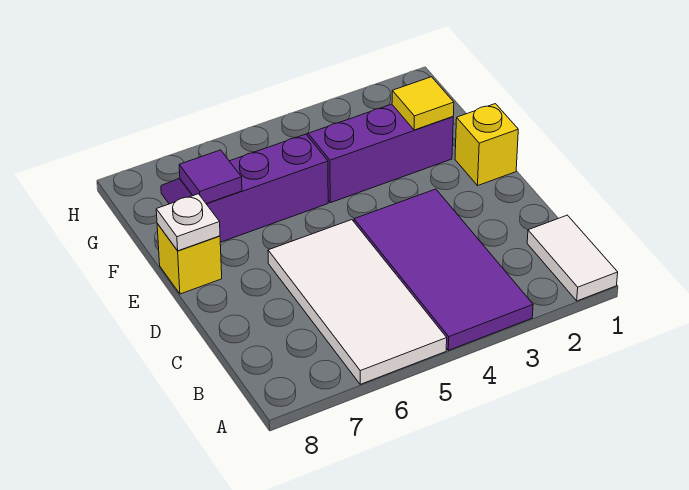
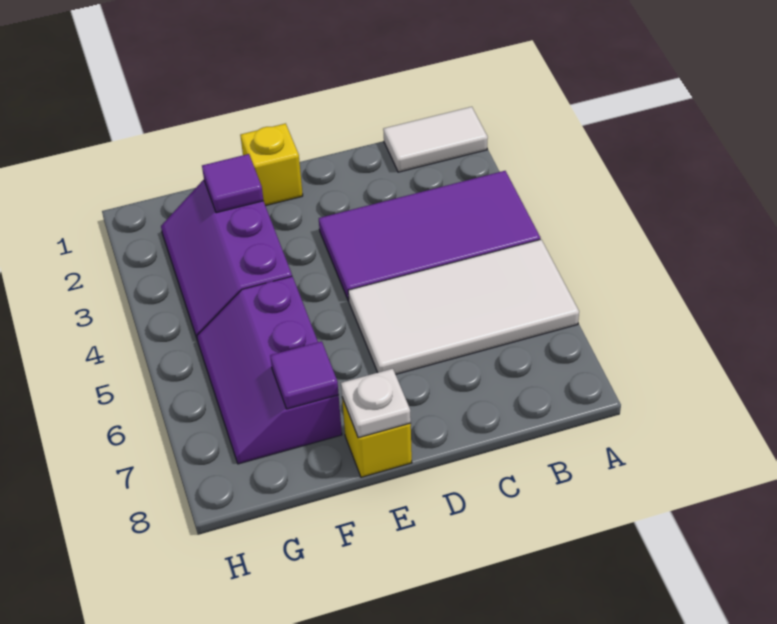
yellow 1x1 tile [392,77,454,130] -> purple 1x1 tile [202,154,263,213]

